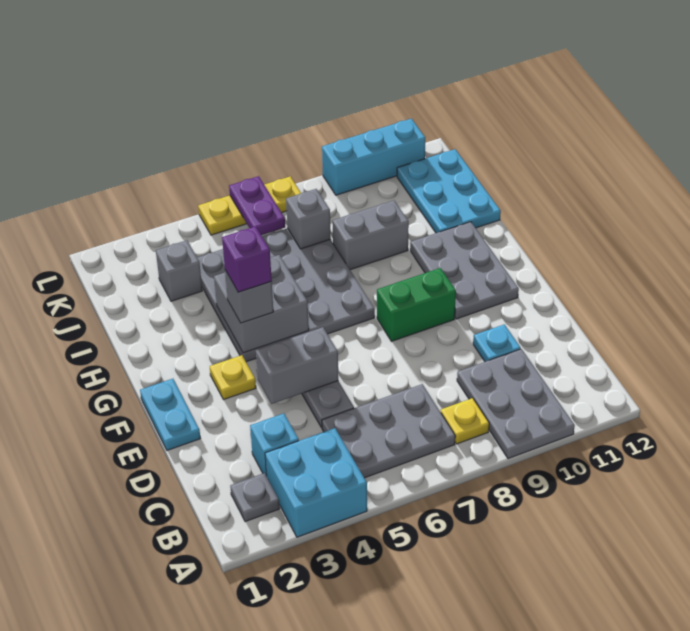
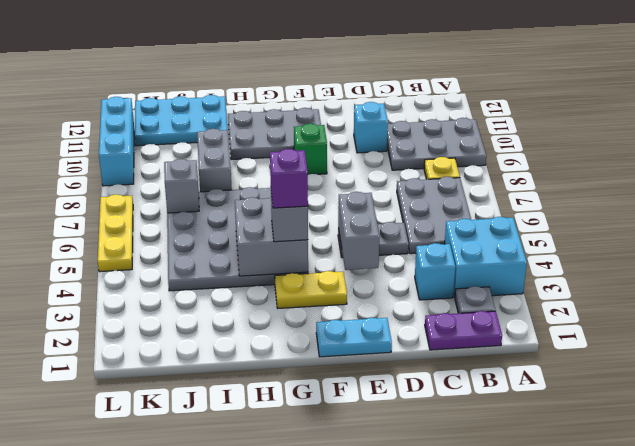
cyan 1x1 plate [473,324,521,362] -> cyan 1x1 brick [354,102,388,153]
yellow 1x1 plate [210,355,256,400] -> yellow 1x2 plate [275,271,347,308]
green 1x2 brick [377,268,456,341] -> green 1x1 brick [294,124,327,175]
grey 1x1 brick [156,240,202,301] -> none
purple 1x2 plate [229,176,285,235] -> purple 1x2 plate moved to [425,311,502,350]

